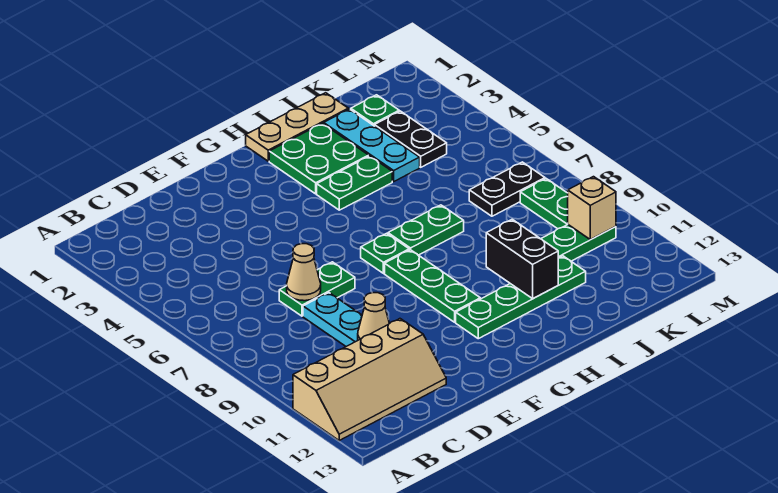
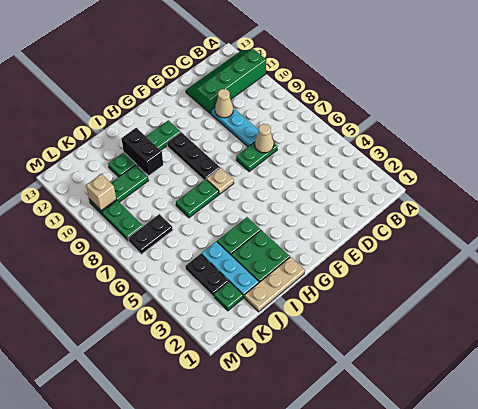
tan 2x4 slope [293,319,446,440] -> green 2x4 slope [186,49,266,114]
green 1x1 plate [361,233,409,273] -> tan 1x1 plate [206,168,234,194]
green 1x3 plate [385,250,480,322] -> black 1x3 plate [167,132,220,180]

